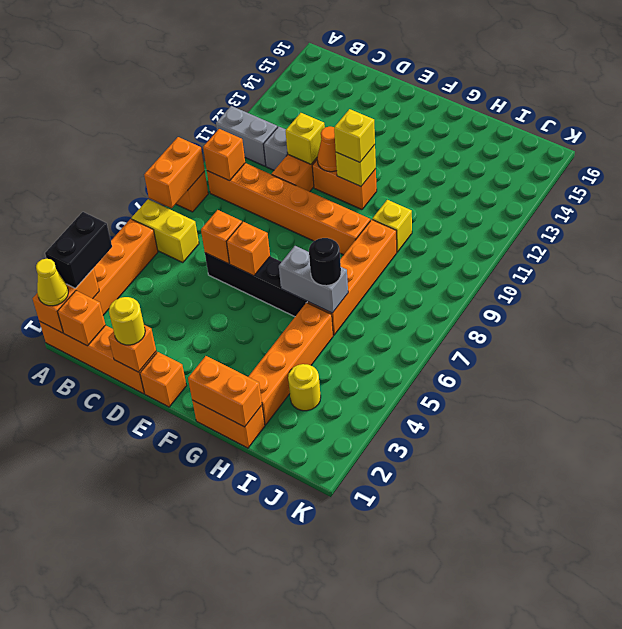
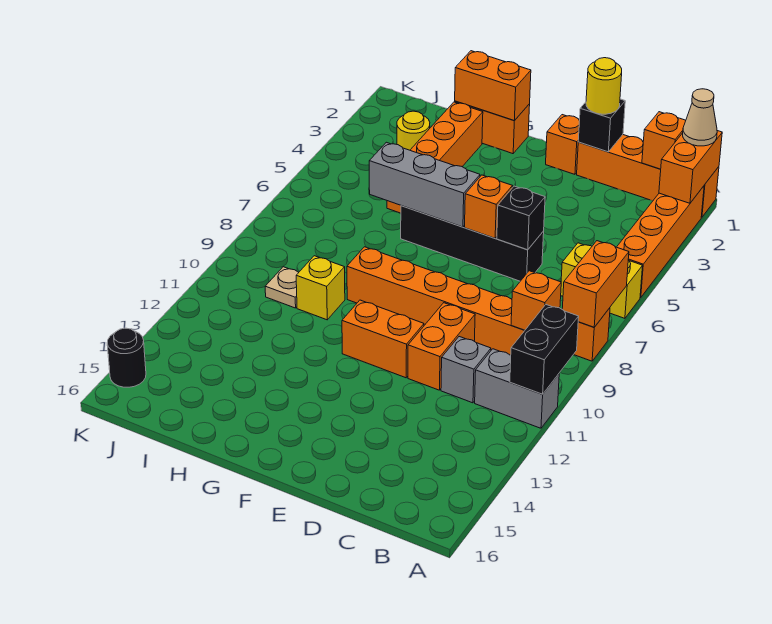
yellow 1x1 cone [36,259,68,306] -> tan 1x1 cone [683,89,717,146]
black 1x2 brick [45,212,112,288] -> black 1x2 brick moved to [510,305,579,394]
orange 1x1 brick [109,325,156,372] -> black 1x1 brick [578,99,625,152]
orange 1x1 brick [201,210,242,264] -> black 1x1 brick [497,186,545,250]
yellow 1x1 brick [286,113,325,164] -> none
orange 1x1 cone [317,127,337,172] -> none
yellow 1x1 brick [336,145,376,186] -> none
yellow 1x1 brick [334,109,375,162] -> none
grey 1x2 brick [279,246,348,313] -> grey 1x3 brick [369,142,480,227]
orange 1x4 brick [307,220,397,335] -> none
black 1x1 round brick [309,238,341,286] -> black 1x1 round brick moved to [107,328,146,387]
none -> tan 1x1 plate [265,267,299,308]

